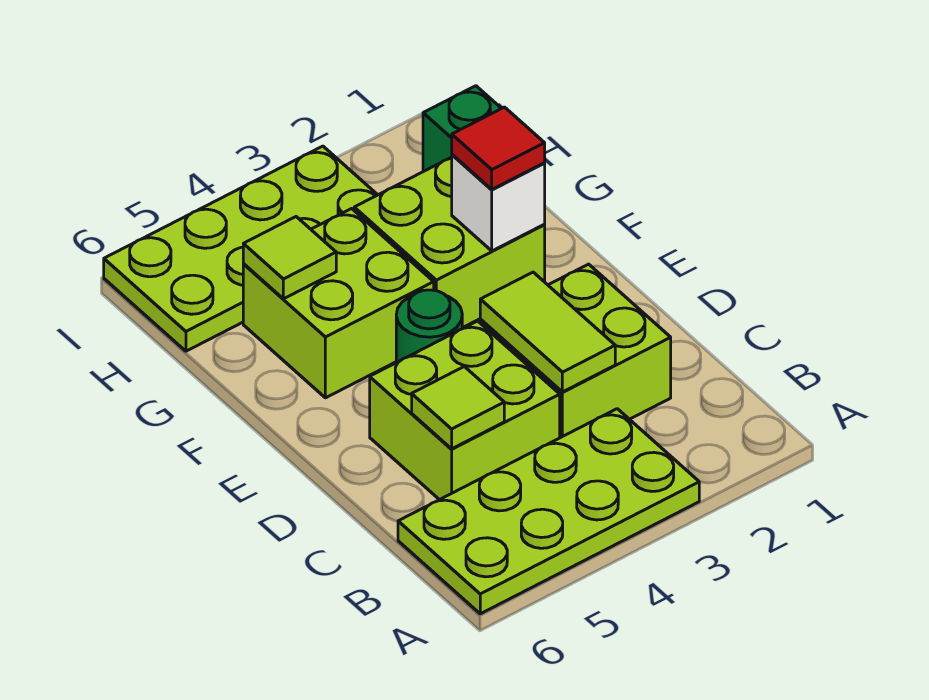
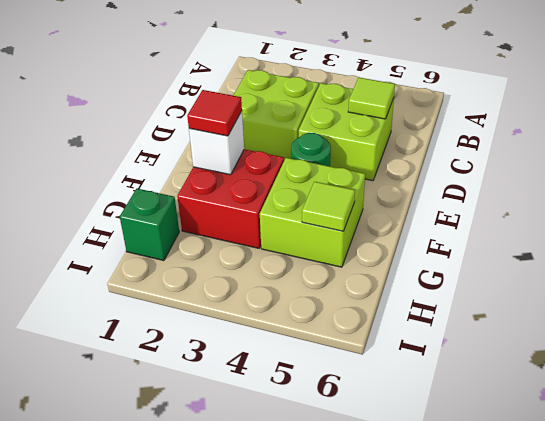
lime 2x4 plate [398,409,699,614] -> none
lime 1x2 tile [480,272,615,392] -> none
lime 2x2 brick [354,157,545,328] -> red 2x2 brick [177,149,284,248]
lime 2x4 plate [104,146,377,351] -> none

